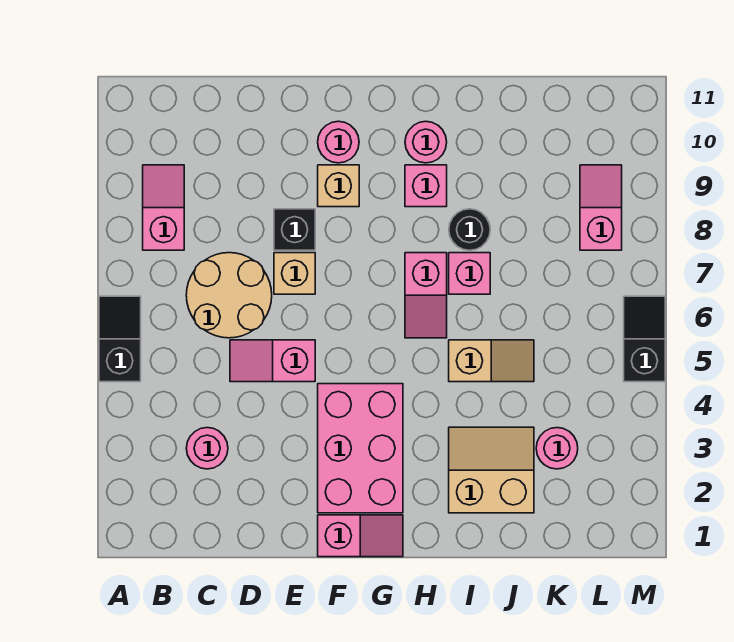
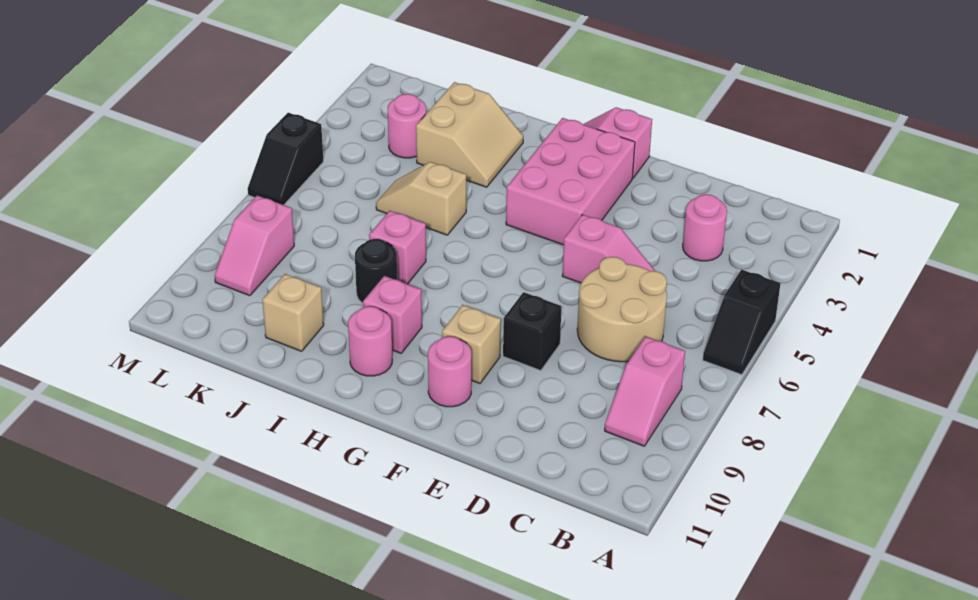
tan 1x1 brick [274,253,315,294] -> tan 1x1 brick moved to [262,274,324,351]
pink 1x2 slope [405,253,447,338] -> none
tan 2x2 slope [449,427,534,513] -> tan 2x2 slope turned to [416,82,523,187]

